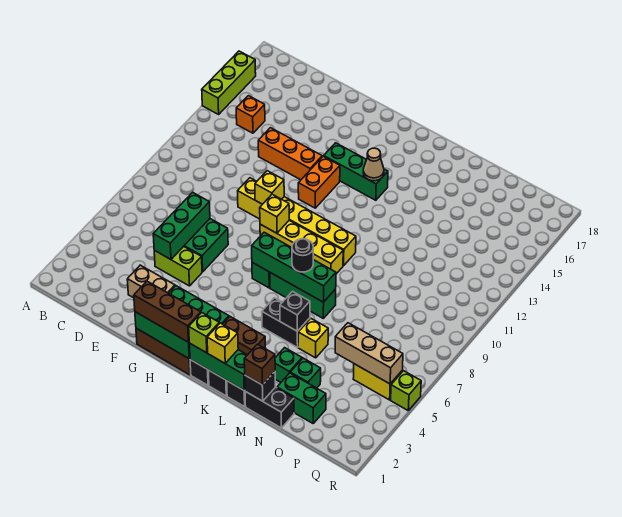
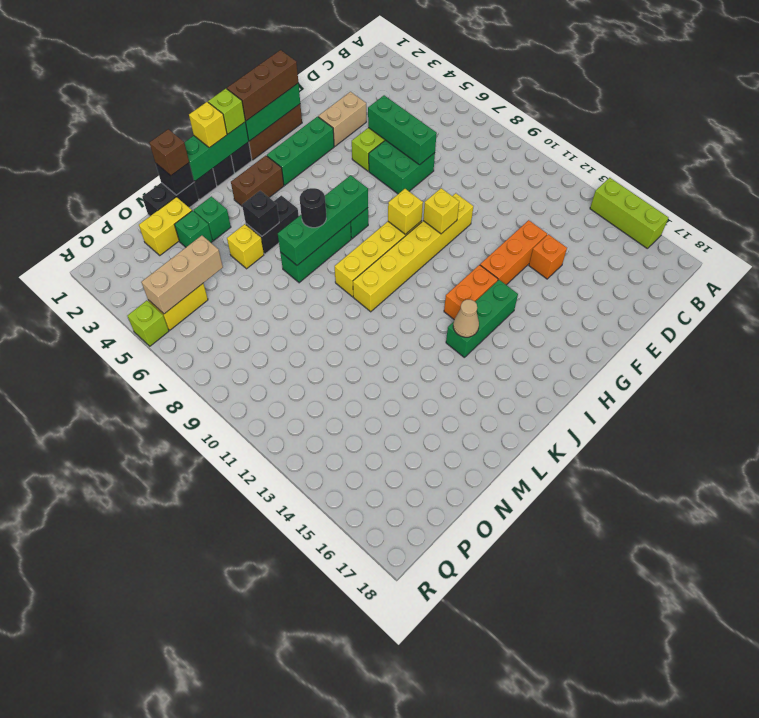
orange 1x1 brick [236,96,265,133] -> orange 1x1 brick moved to [529,234,567,279]
orange 1x2 brick [298,156,340,208] -> orange 1x2 brick turned to [444,265,498,319]
green 1x2 brick [277,373,326,423] -> yellow 1x2 brick [139,197,192,255]

